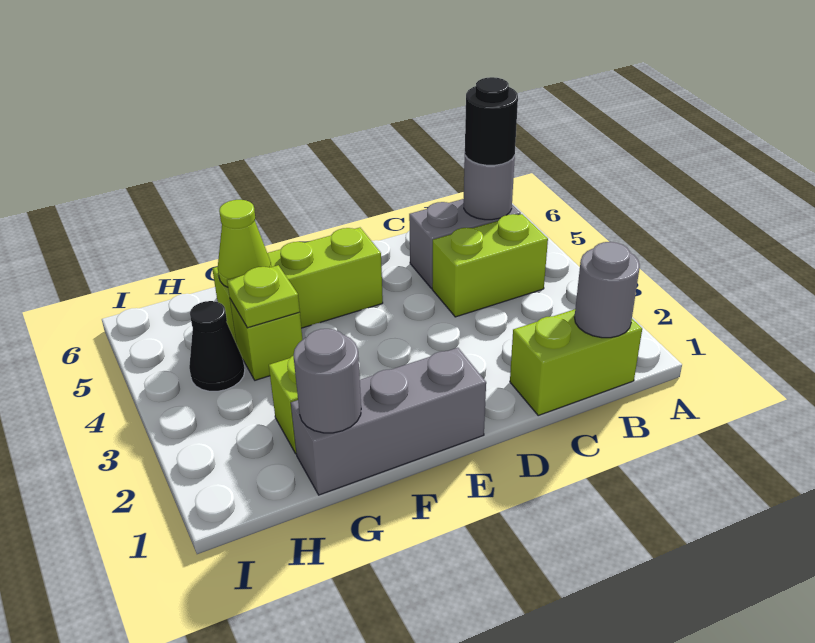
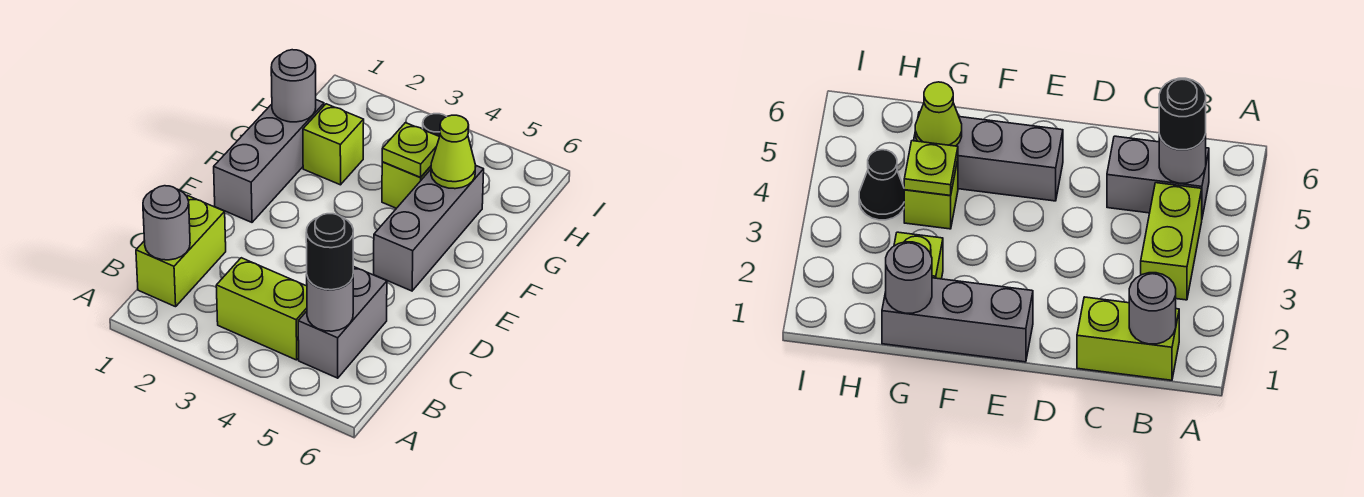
lime 1x2 brick [432,214,548,317] -> lime 1x2 brick turned to [216,258,307,360]
lime 1x3 brick [212,228,383,342] -> grey 1x3 brick [374,166,484,291]

